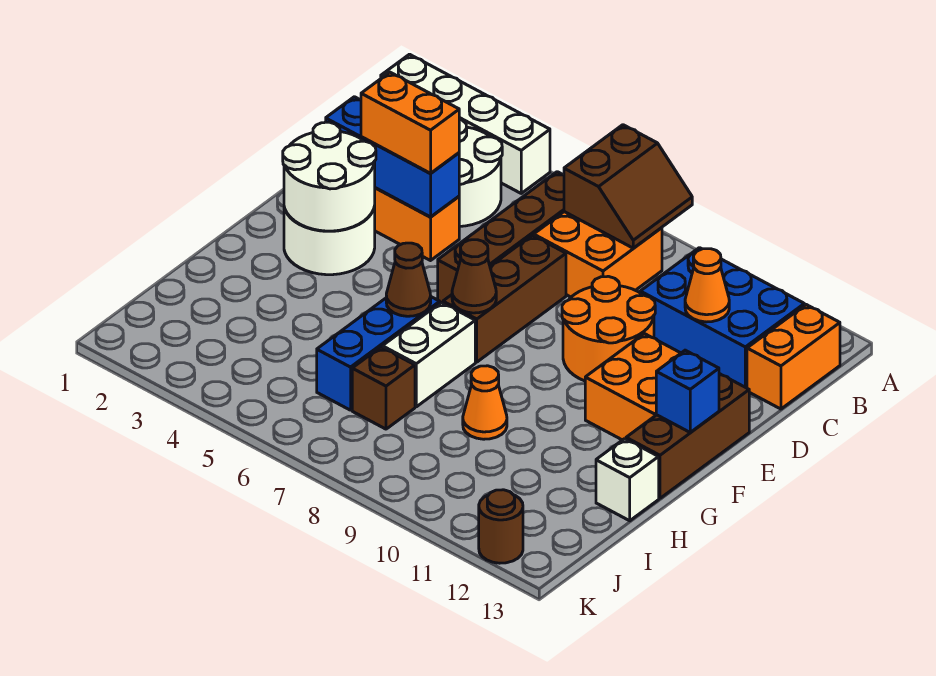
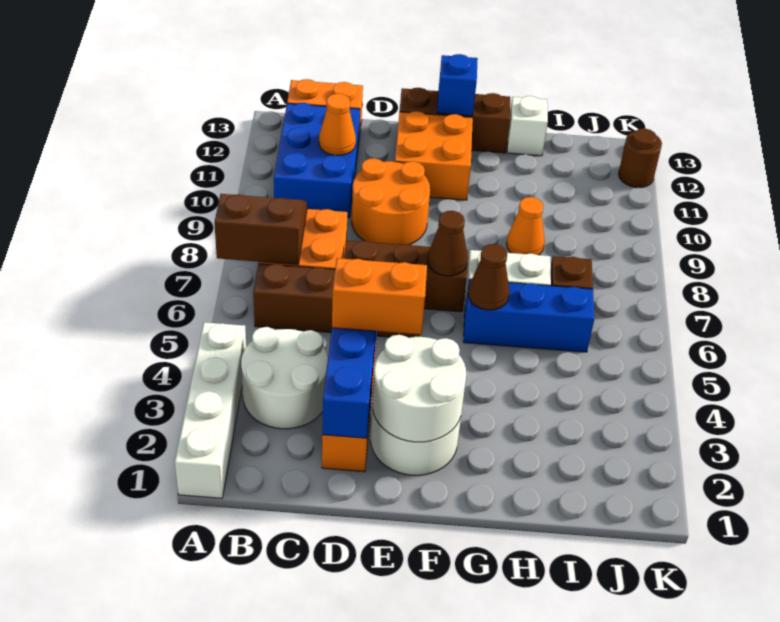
orange 1x2 brick [361,72,459,173] -> orange 1x2 brick turned to [332,258,427,335]

